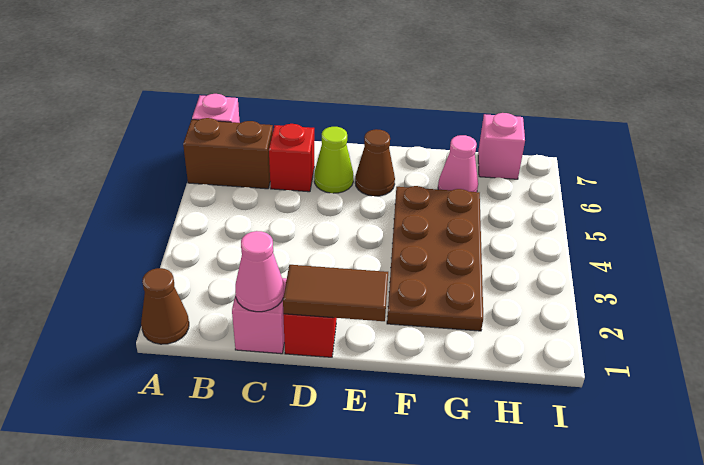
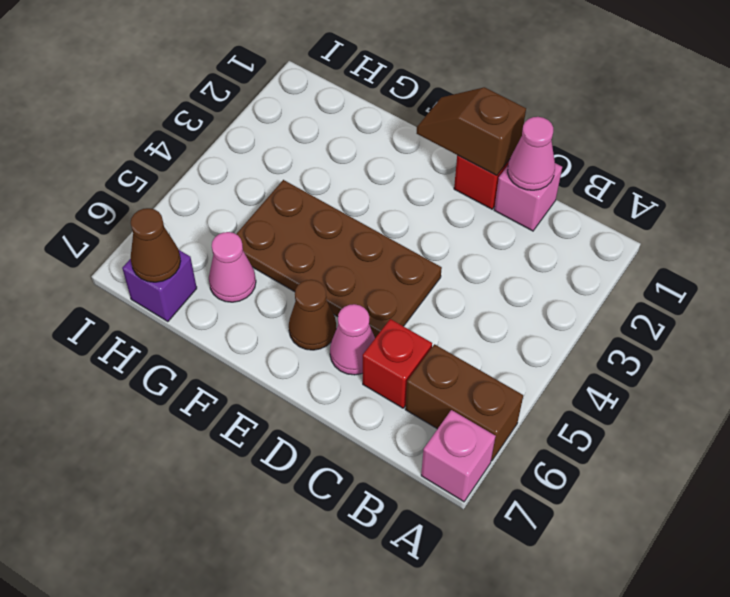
brown 1x1 cone [141,268,189,344] -> brown 1x1 cone moved to [131,208,181,282]
brown 1x2 tile [283,265,388,321] -> brown 1x2 slope [417,87,526,175]
lime 1x1 cone [314,127,354,193] -> pink 1x1 cone [330,304,375,375]
brown 2x4 plate [387,186,483,331] -> brown 2x4 plate turned to [236,180,442,338]
pink 1x1 brick [478,113,525,179] -> purple 1x1 brick [122,250,197,322]

